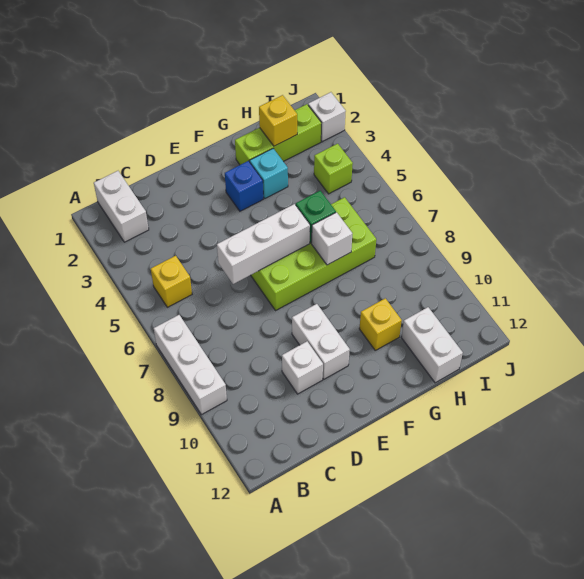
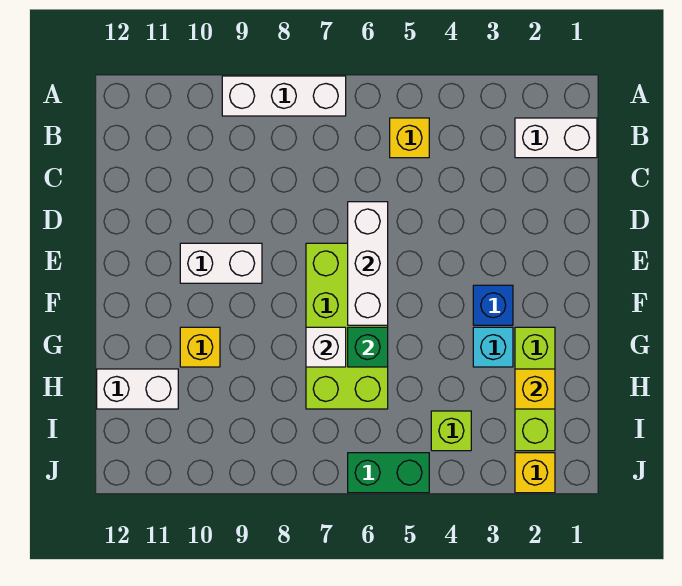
white 1x1 brick [282,341,323,394] -> none
white 1x1 brick [308,92,346,142] -> yellow 1x1 brick [515,453,555,493]
none -> green 1x2 brick [348,453,429,493]

